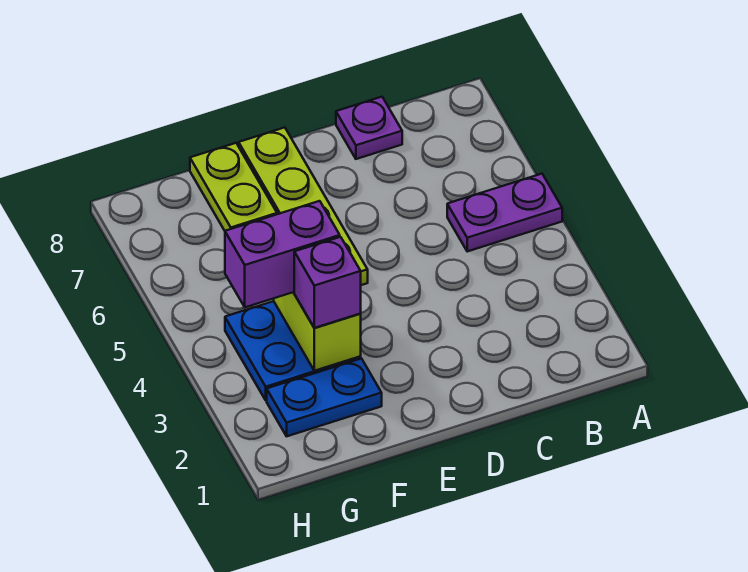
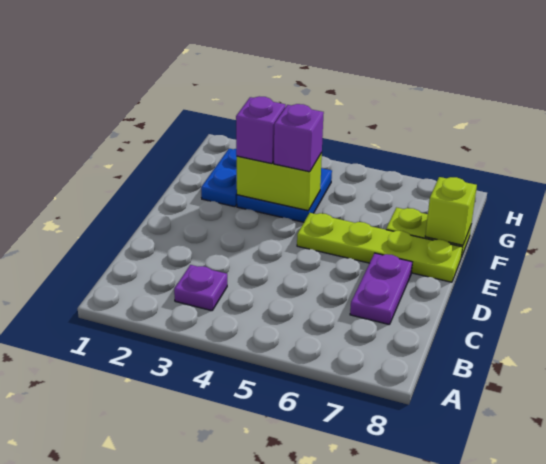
purple 1x2 plate [447,174,562,251] -> purple 1x2 plate moved to [350,253,412,324]
purple 1x1 plate [336,97,402,159] -> purple 1x1 plate moved to [174,265,227,311]
purple 1x2 brick [225,201,340,307] -> purple 1x1 brick [274,104,324,172]
none -> lime 1x1 brick [425,177,477,245]

